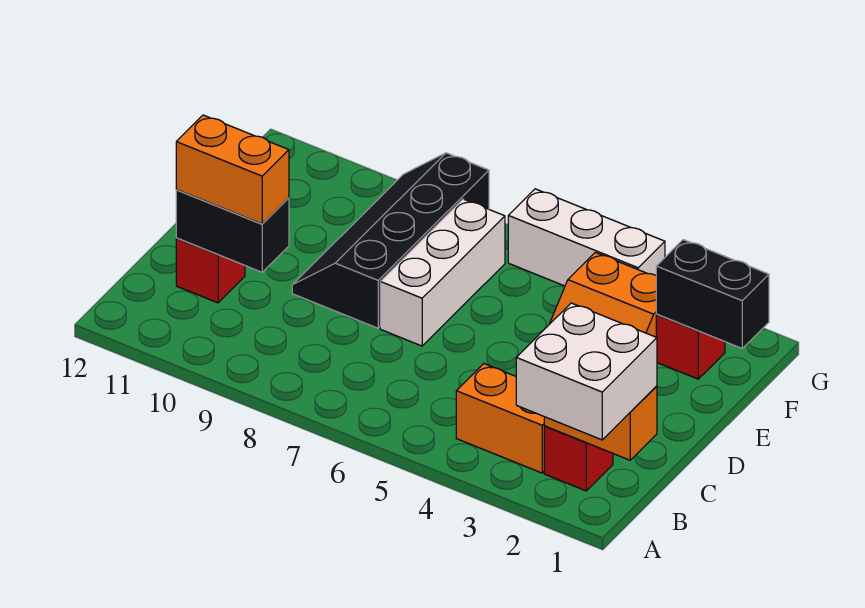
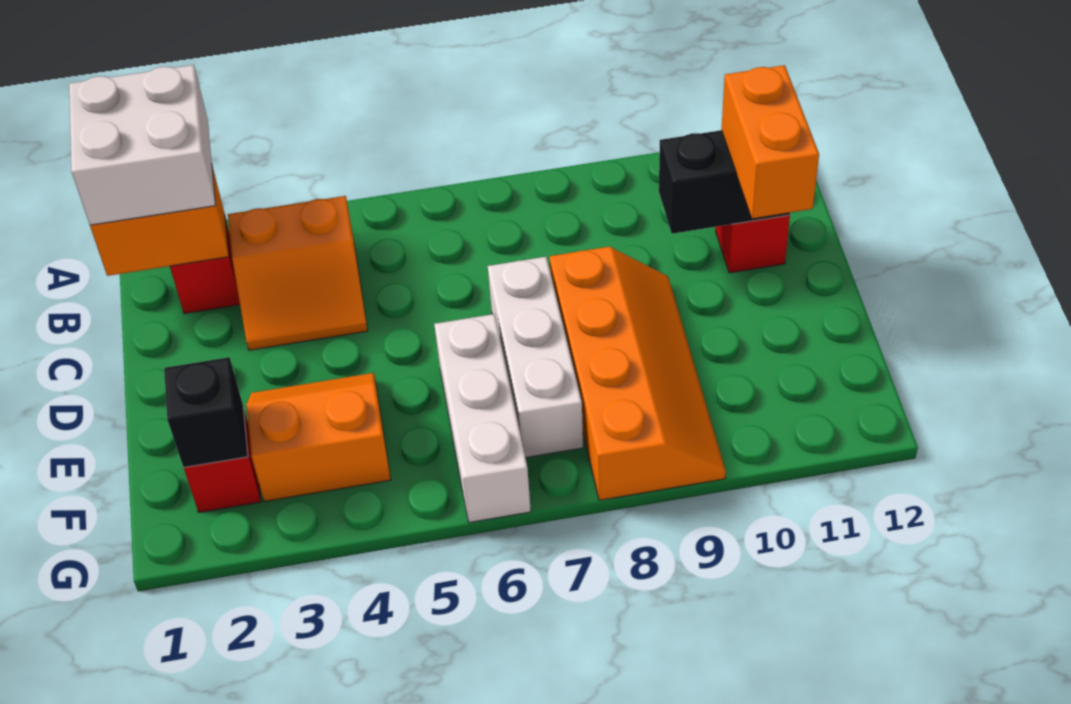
orange 1x2 brick [176,115,289,224] -> orange 1x2 brick turned to [721,65,819,218]
black 2x4 slope [292,153,489,328] -> orange 2x4 slope [550,247,726,500]
black 1x2 brick [656,240,769,348] -> black 1x1 brick [164,357,248,468]
white 1x3 brick [508,189,665,286] -> white 1x3 brick turned to [434,314,531,523]

